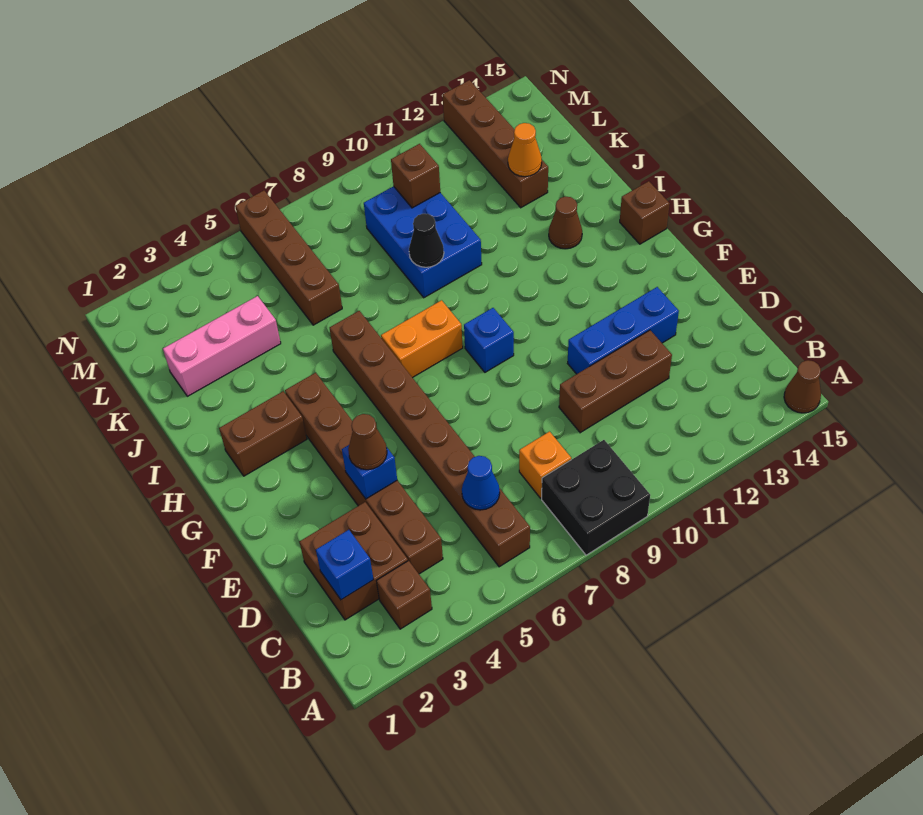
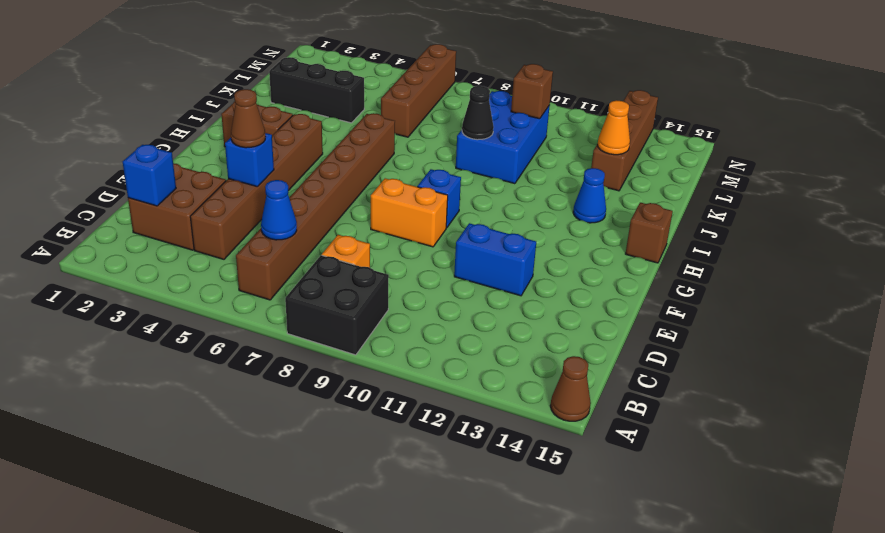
brown 1x1 brick [376,561,432,629] -> none
brown 1x3 brick [559,330,672,433] -> none
blue 1x3 brick [568,287,679,374] -> blue 1x2 brick [454,223,536,296]
orange 1x2 brick [381,300,463,378] -> orange 1x2 brick moved to [371,178,448,247]
brown 1x1 cone [549,197,582,249] -> blue 1x1 cone [573,168,606,223]
pink 1x3 brick [163,296,281,396] -> black 1x3 brick [269,57,364,123]

